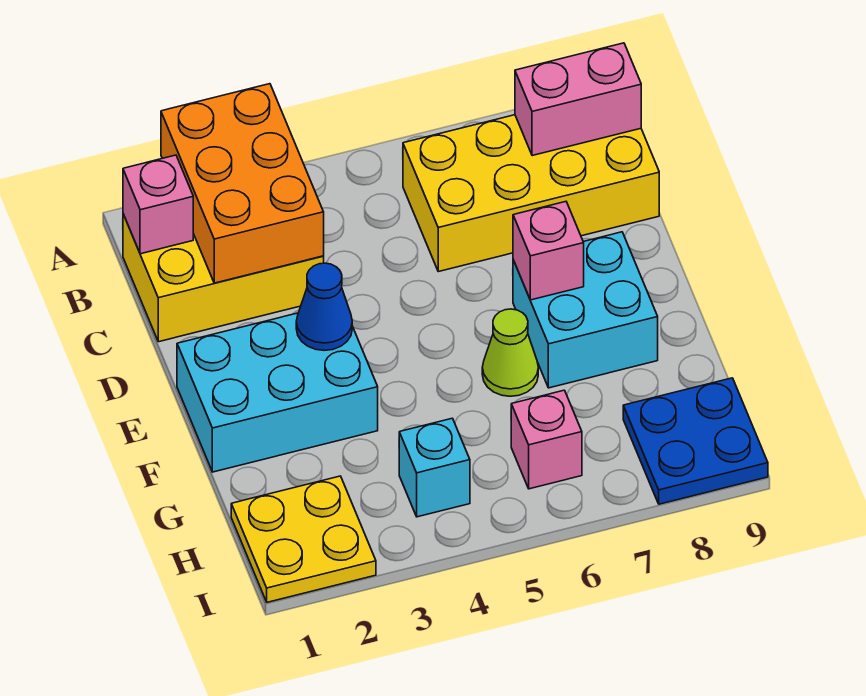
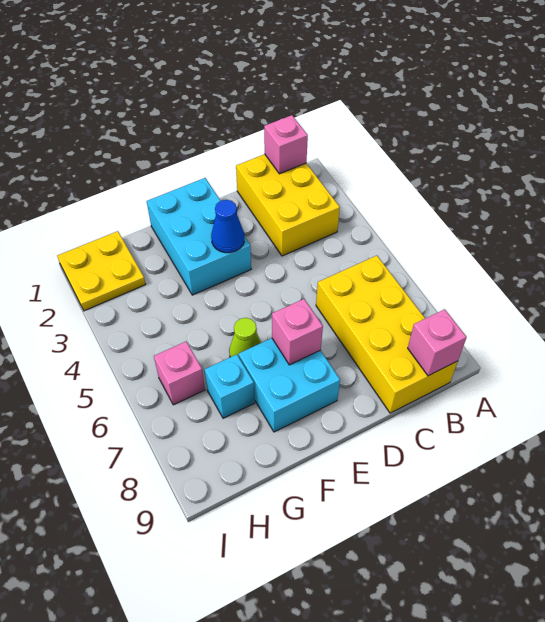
orange 2x3 brick [161,84,324,283] -> none
pink 1x2 brick [515,43,641,156] -> pink 1x1 brick [408,309,467,376]
cyan 1x1 brick [399,418,470,517] -> cyan 1x1 brick moved to [205,354,255,418]
blue 2x2 plate [623,378,768,504] -> none

